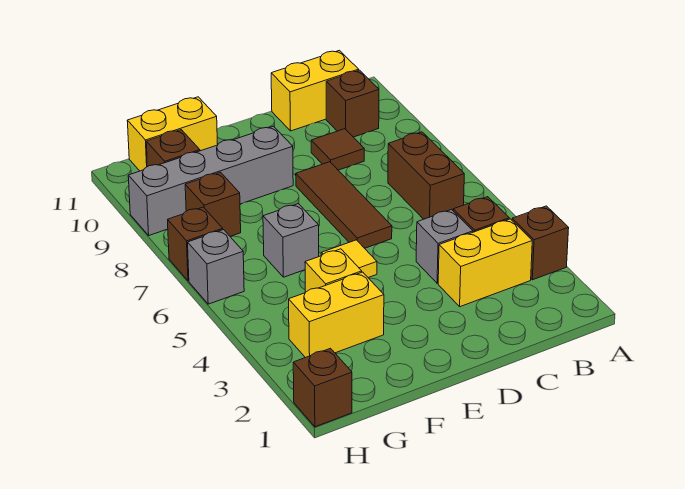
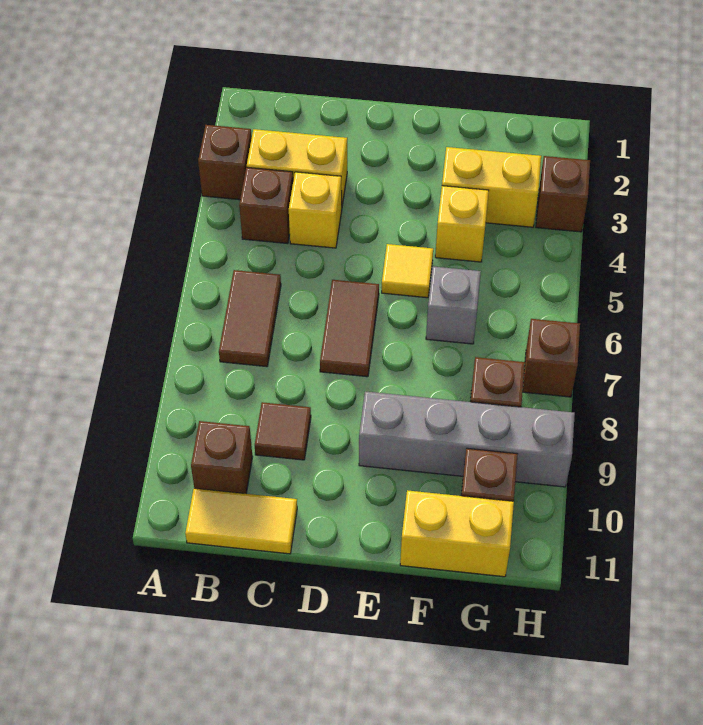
brown 1x2 brick [388,132,464,219] -> brown 1x2 tile [219,270,281,367]
yellow 1x2 brick [271,50,359,131] -> yellow 1x2 tile [185,488,297,554]
grey 1x1 brick [416,210,473,283] -> yellow 1x1 brick [289,172,342,248]
brown 1x3 tile [296,162,392,248] -> brown 1x2 tile [320,280,379,377]
brown 1x1 brick [293,348,352,427] -> brown 1x1 brick moved to [536,156,590,232]
grey 1x1 brick [188,230,244,304] -> none

